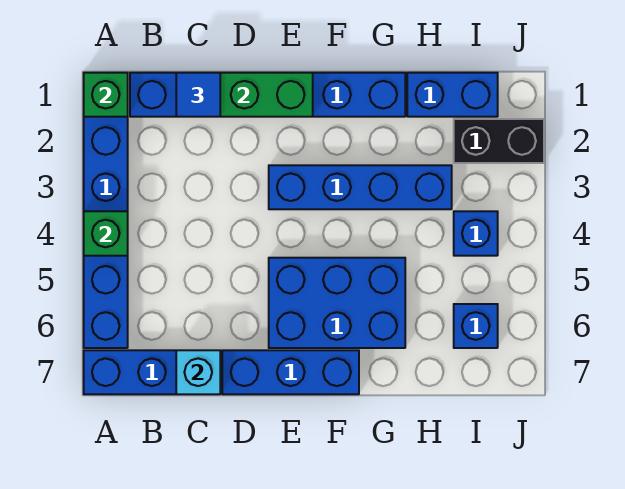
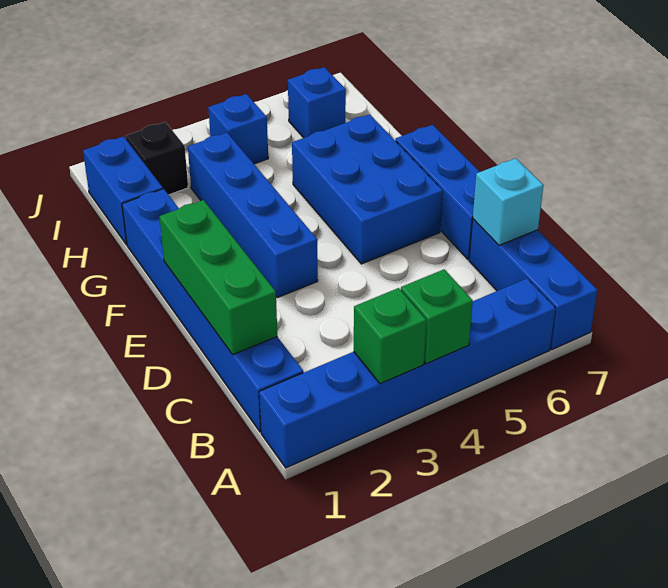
green 1x1 brick [84,73,128,117] -> green 1x1 brick moved to [354,288,426,384]
blue 1x1 tile [176,73,220,117] -> none
black 1x2 brick [454,119,544,163] -> black 1x1 brick [126,122,188,195]

